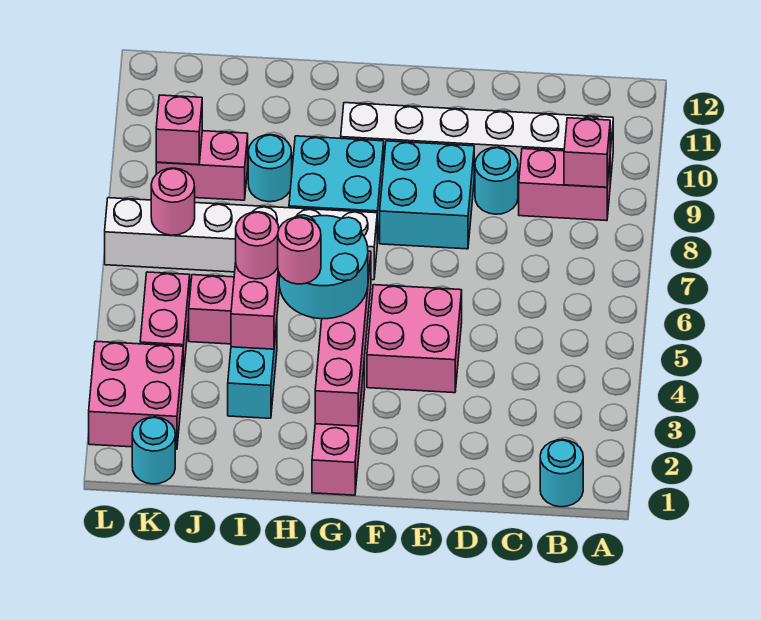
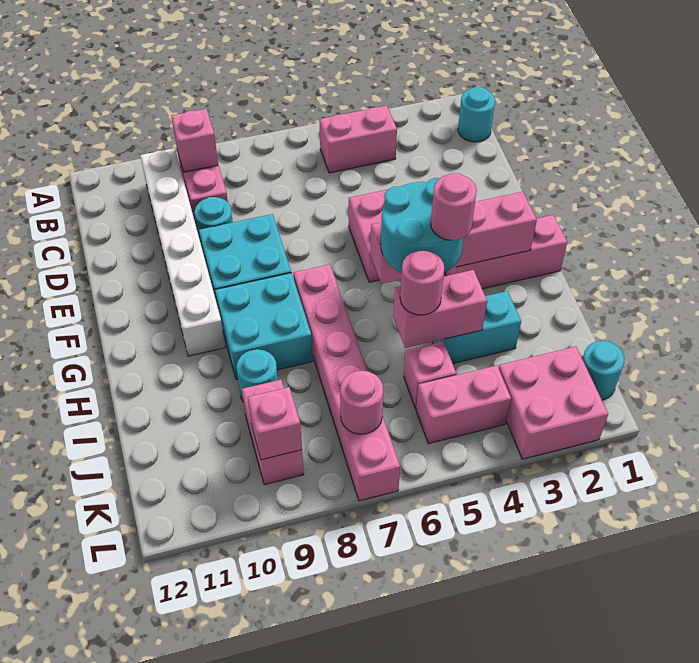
none -> pink 1x2 brick [319,106,397,173]
white 1x6 brick [105,198,377,280] -> pink 1x6 brick [294,264,400,501]

